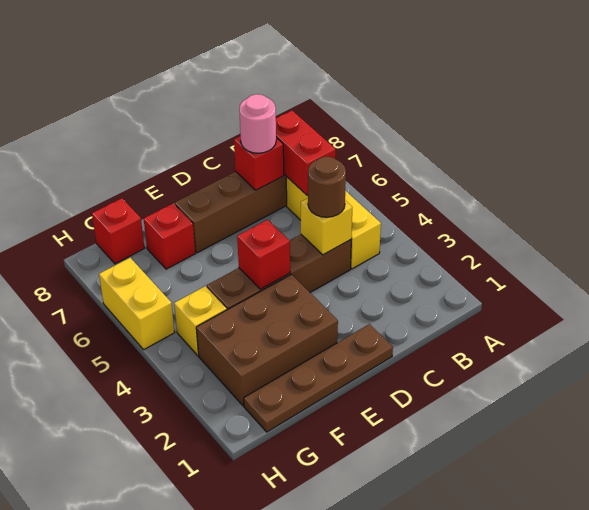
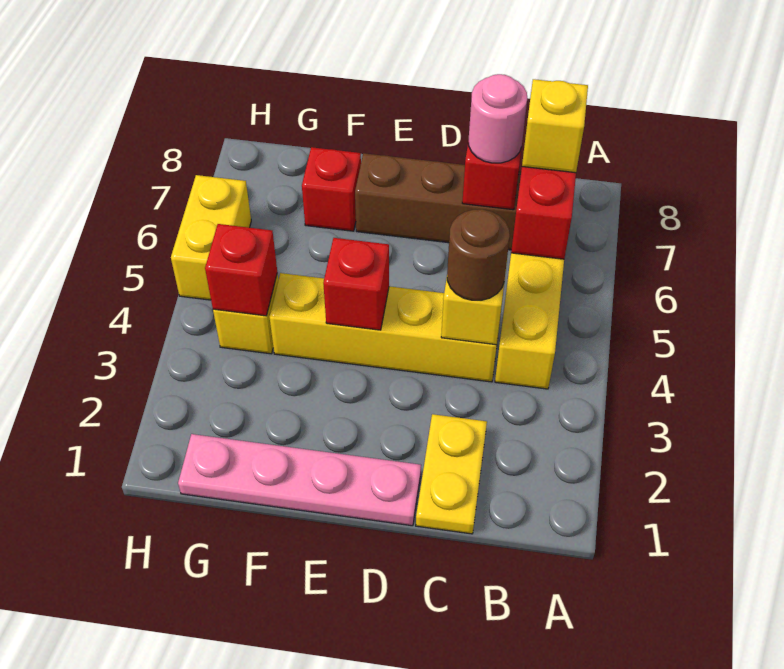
none -> yellow 1x1 brick [522,79,588,173]
none -> yellow 1x2 plate [416,414,487,534]
brown 1x4 brick [207,234,351,310] -> yellow 1x4 brick [270,273,500,382]
brown 1x4 plate [244,324,393,432] -> pink 1x4 plate [178,434,421,526]
brown 2x3 brick [196,274,338,406] -> none
red 1x1 brick [92,198,144,264] -> red 1x1 brick moved to [205,224,277,316]

